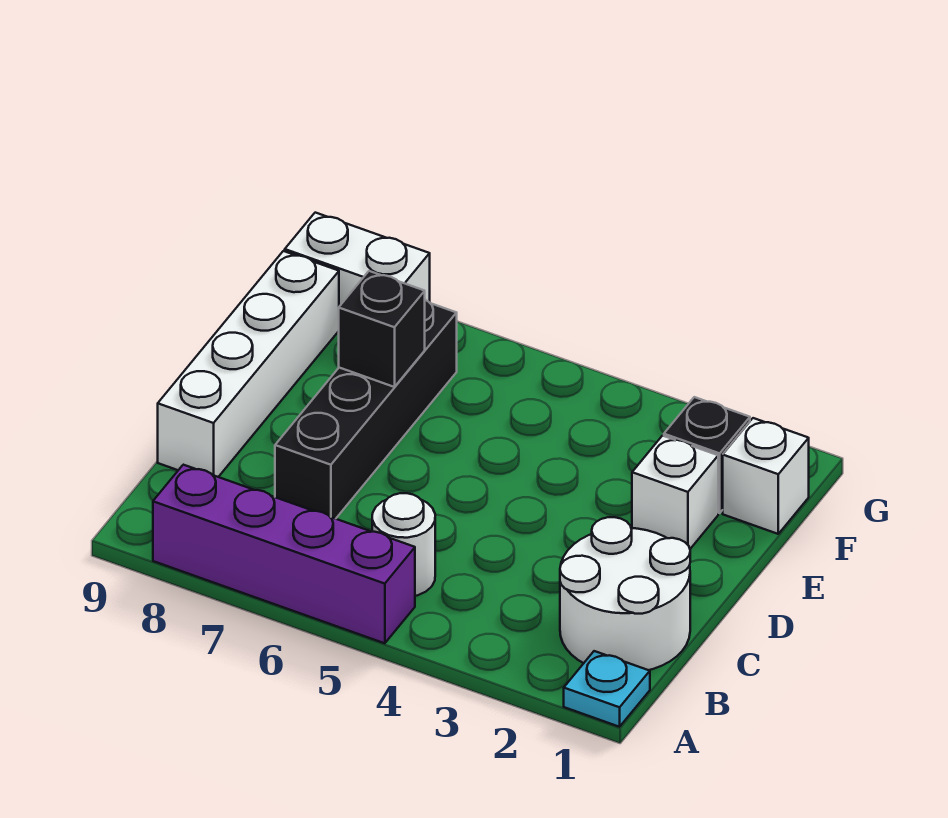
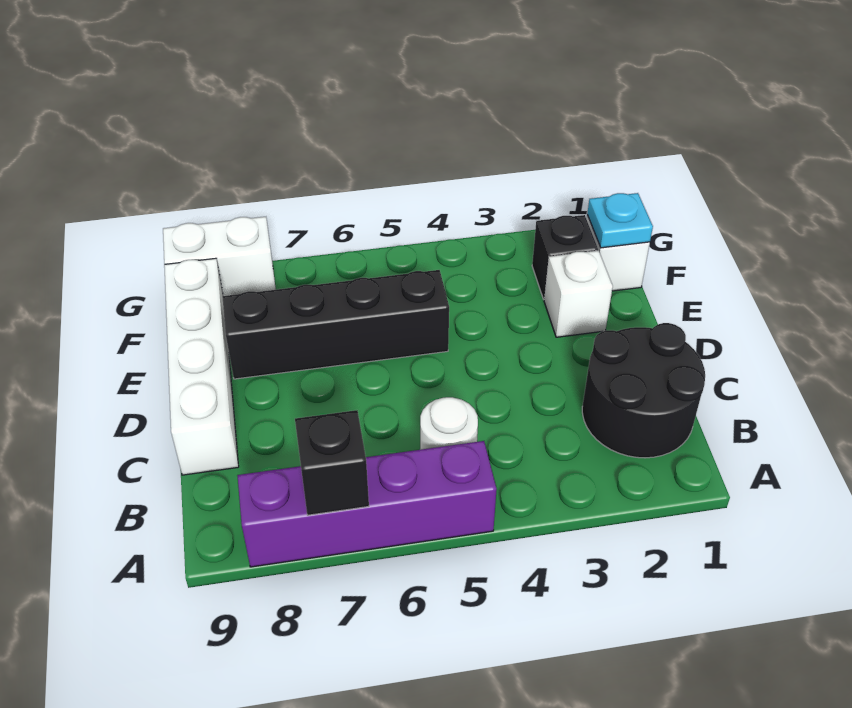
cyan 1x1 plate [564,651,650,727] -> cyan 1x1 plate moved to [587,193,653,248]
white 2x2 round brick [560,517,690,670] -> black 2x2 round brick [582,323,705,458]
black 1x4 brick [275,300,457,519] -> black 1x4 brick turned to [222,270,449,379]
black 1x1 brick [339,271,425,387] -> black 1x1 brick moved to [295,410,369,515]

